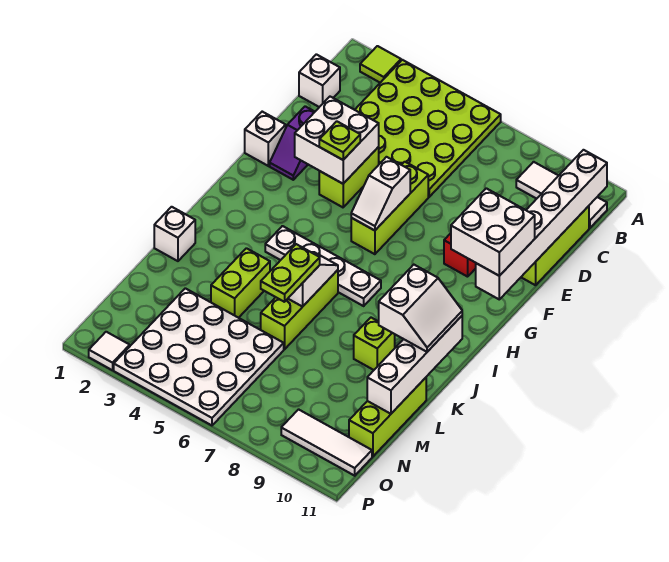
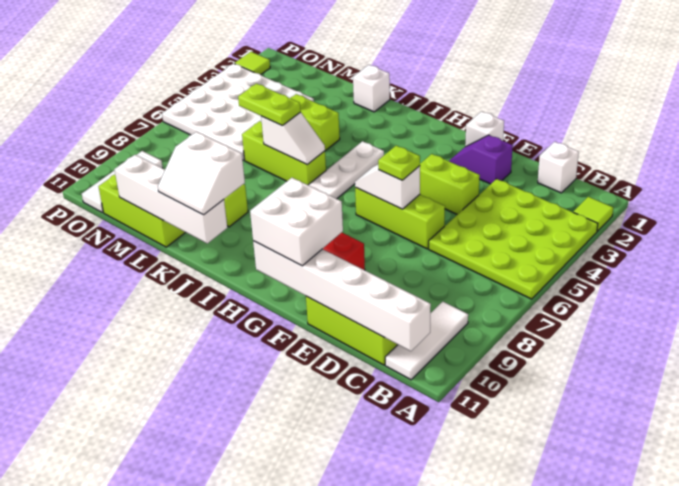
white 2x2 brick [295,97,379,184] -> none
lime 1x1 plate [319,121,360,160] -> lime 1x1 plate moved to [378,146,420,180]
white 1x1 tile [89,332,130,370] -> lime 1x1 tile [235,52,270,75]

